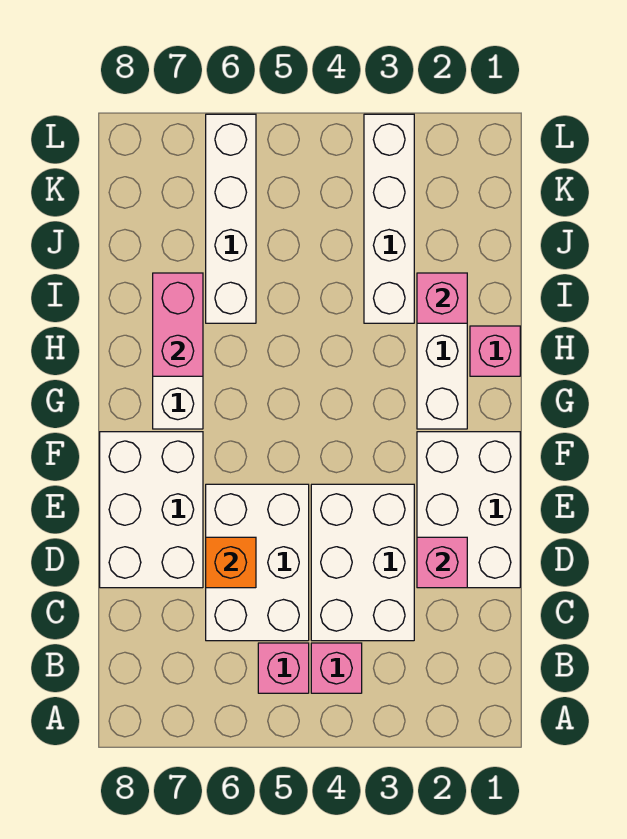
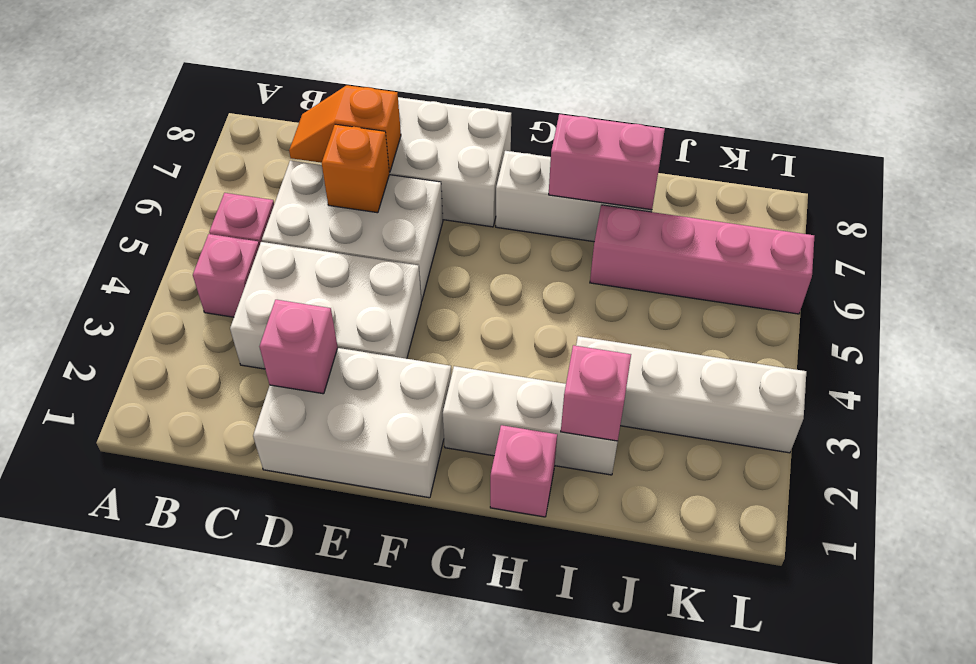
none -> orange 1x2 slope [289,85,401,172]
white 1x4 brick [206,114,256,323] -> pink 1x4 brick [590,205,814,314]

